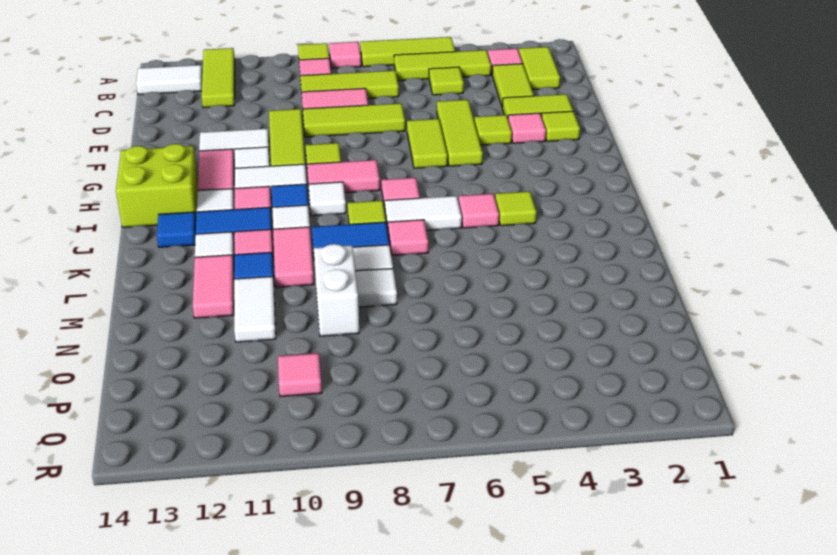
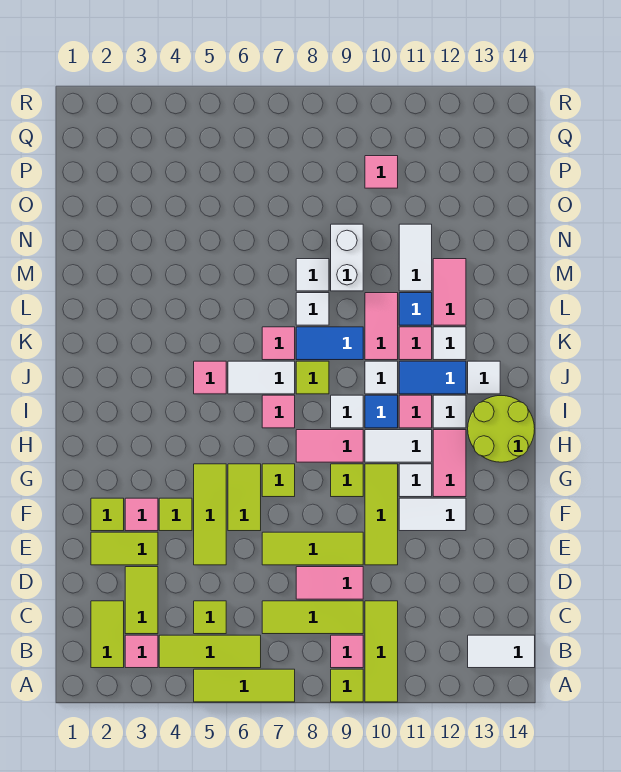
pink 1x1 tile [329,42,361,68] -> none
lime 1x3 tile [202,48,235,108] -> lime 1x3 tile moved to [365,601,398,702]
lime 2x2 brick [116,144,198,227] -> lime 2x2 round brick [468,396,535,462]
lime 1x1 tile [495,191,536,226] -> lime 1x1 tile moved to [262,464,295,497]
blue 1x1 tile [157,212,196,247] -> white 1x1 tile [468,361,500,394]

